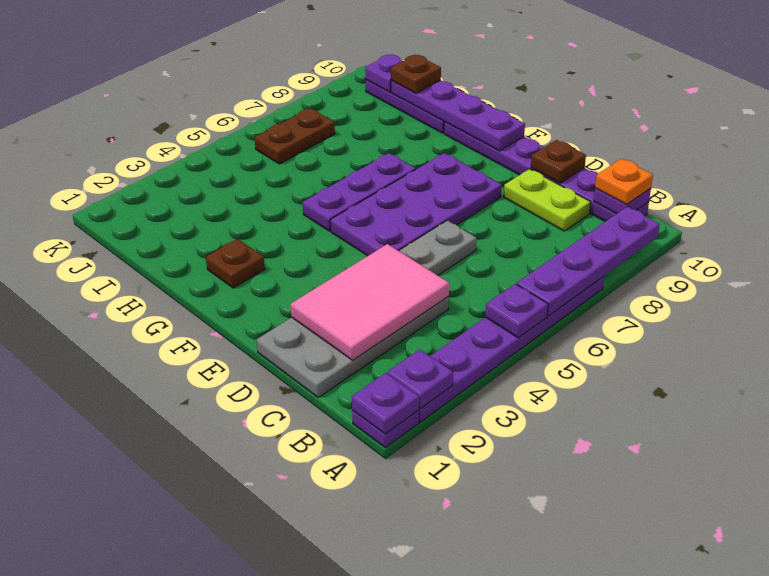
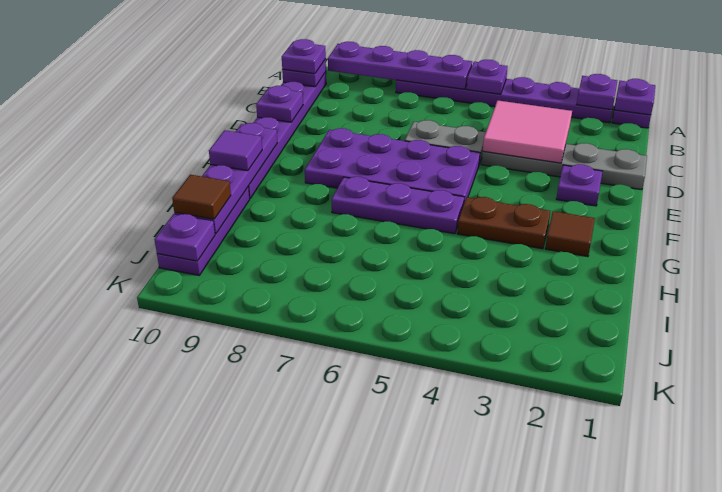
orange 1x1 plate [595,159,653,204] -> purple 1x1 plate [282,39,326,74]
grey 2x4 plate [257,296,449,397] -> grey 1x4 plate [481,143,647,190]
pink 2x3 tile [290,244,449,360] -> pink 2x2 tile [483,100,572,163]
lime 1x2 plate [504,169,591,231] -> none
brown 1x1 plate [531,140,586,183] -> purple 1x1 plate [256,86,303,122]
none -> purple 1x1 plate [556,164,602,206]
brown 1x1 plate [206,239,265,288] -> brown 1x1 tile [545,211,595,257]
none -> purple 1x1 tile [209,130,262,171]
brown 1x1 plate [391,55,441,93] -> brown 1x1 tile [172,175,231,219]
brown 1x2 plate [255,108,335,164] -> brown 1x2 plate moved to [457,197,550,249]

